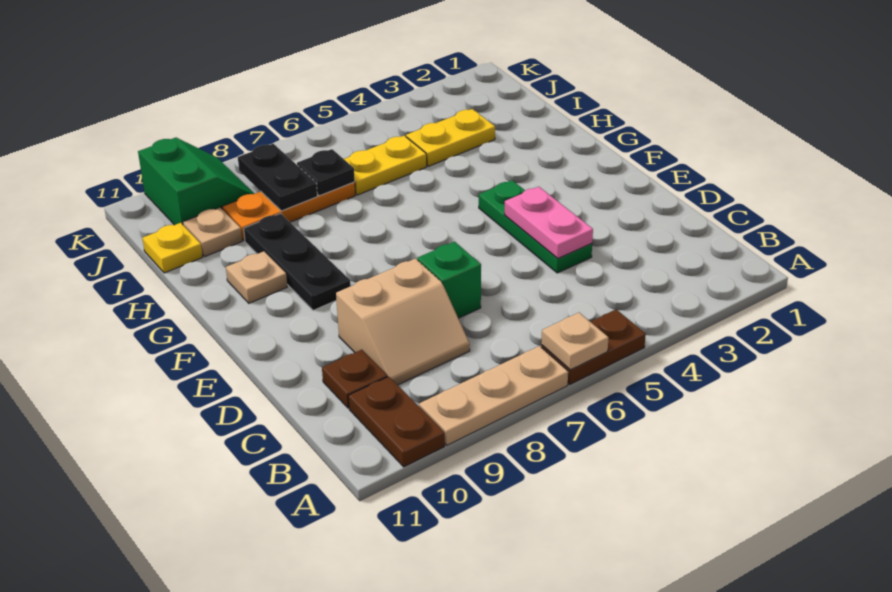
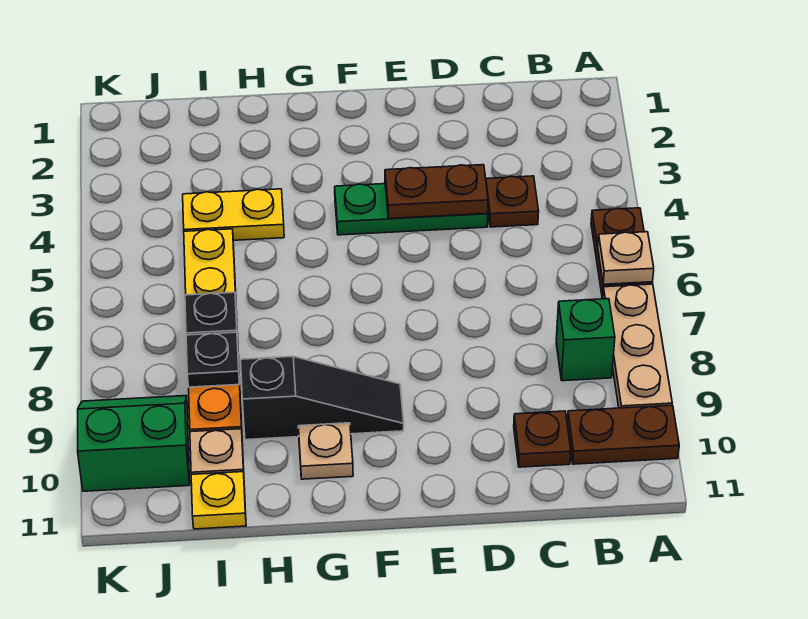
none -> brown 1x1 plate [486,176,539,227]
tan 2x2 slope [336,259,470,385] -> none
pink 1x2 plate [504,187,593,259] -> brown 1x2 plate [385,165,488,219]
green 1x1 brick [417,242,481,318] -> green 1x1 brick moved to [556,299,615,381]
black 1x3 plate [244,213,351,310] -> black 1x3 slope [241,356,404,440]
yellow 1x2 plate [406,109,495,166] -> yellow 1x2 plate turned to [183,189,284,240]
black 1x2 plate [238,144,317,211] -> black 1x1 plate [186,332,240,387]

